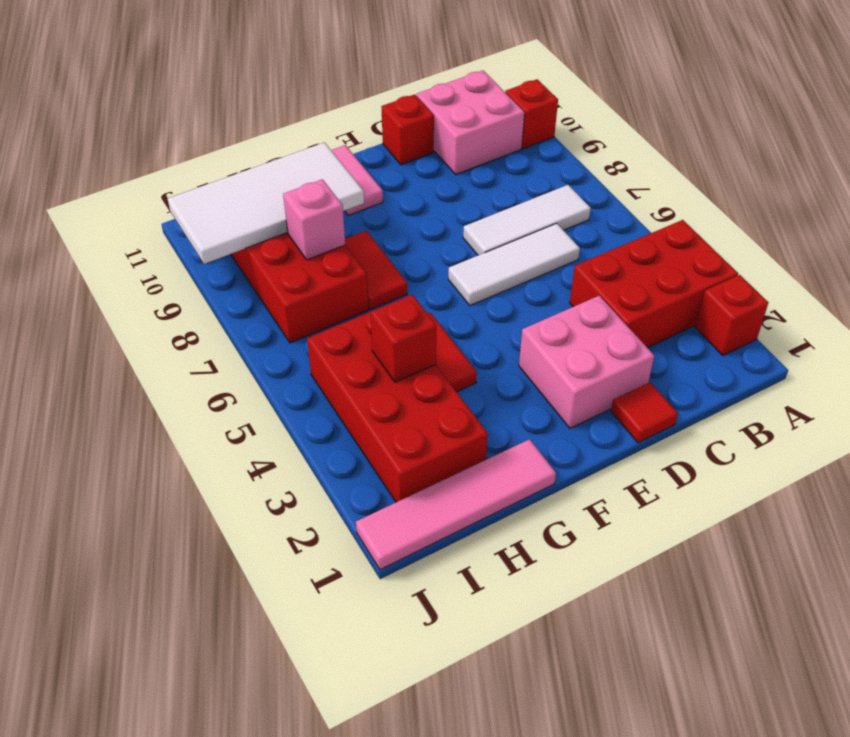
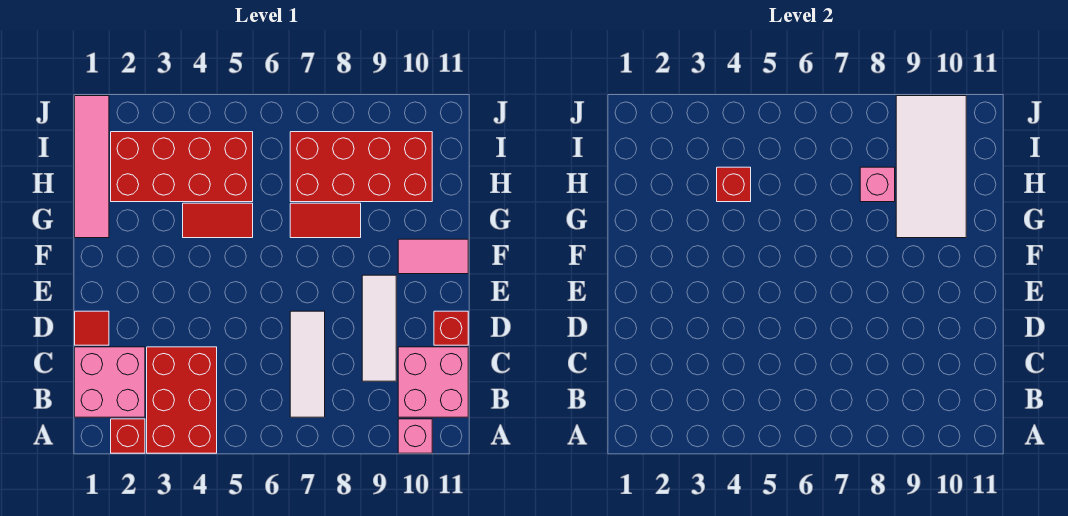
red 1x1 brick [505,79,558,149] -> pink 1x1 brick [398,419,432,453]
white 1x3 tile [448,223,580,306] -> white 1x3 tile moved to [362,275,396,381]
pink 2x2 brick [519,296,654,428] -> pink 2x2 brick moved to [75,347,145,417]

